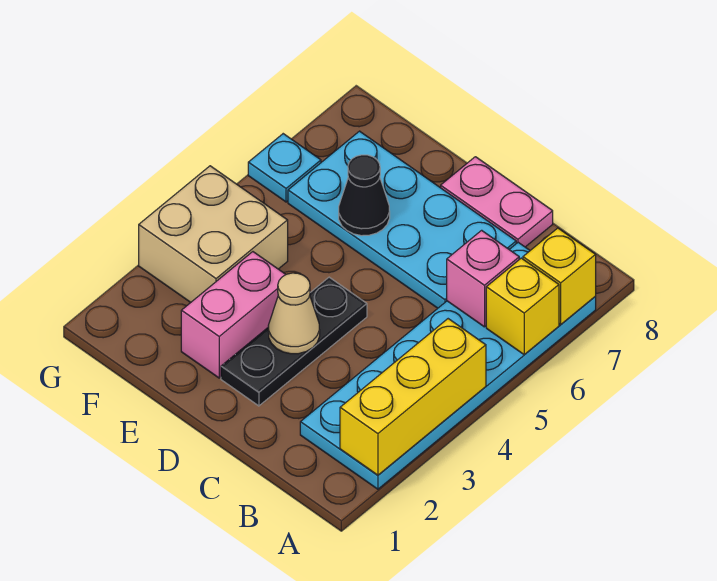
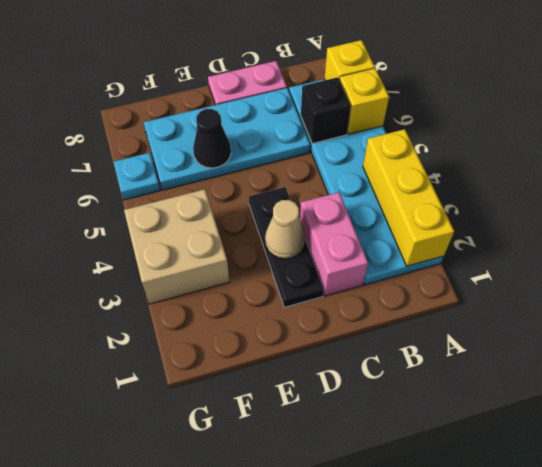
pink 1x1 brick [447,230,519,327] -> black 1x1 brick [301,77,351,144]
pink 1x2 brick [181,252,286,378] -> pink 1x2 brick moved to [300,192,368,296]

